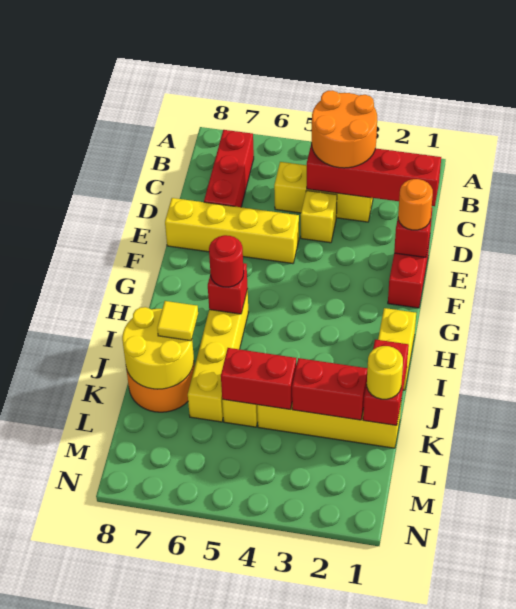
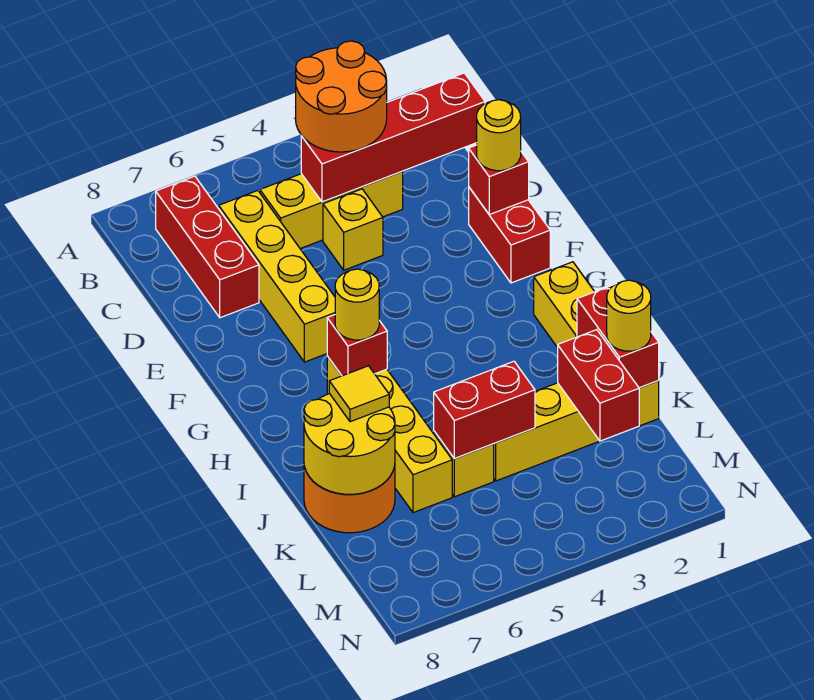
orange 1x1 round brick [398,179,433,230] -> yellow 1x1 round brick [477,100,521,171]
yellow 1x4 brick [165,198,299,264] -> yellow 1x4 brick turned to [219,191,335,362]
red 1x1 round brick [209,235,244,287] -> yellow 1x1 round brick [335,269,379,340]
red 1x2 brick [292,358,368,420] -> red 1x2 brick turned to [558,330,639,441]

